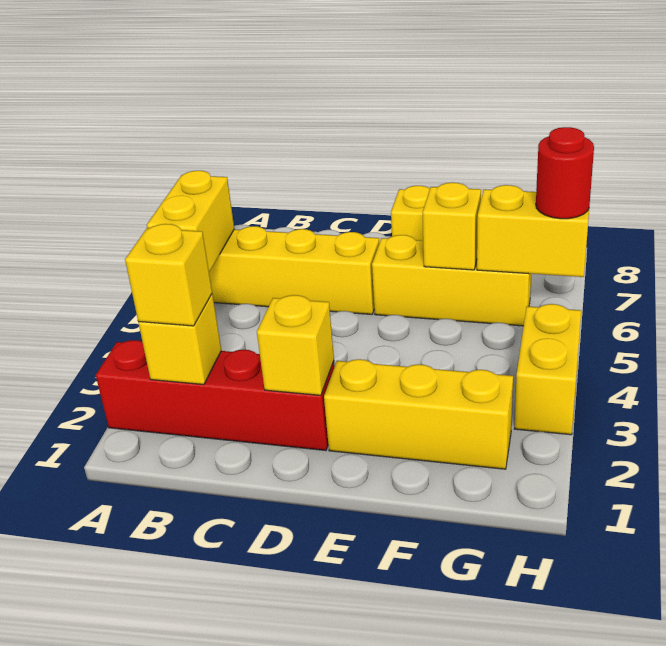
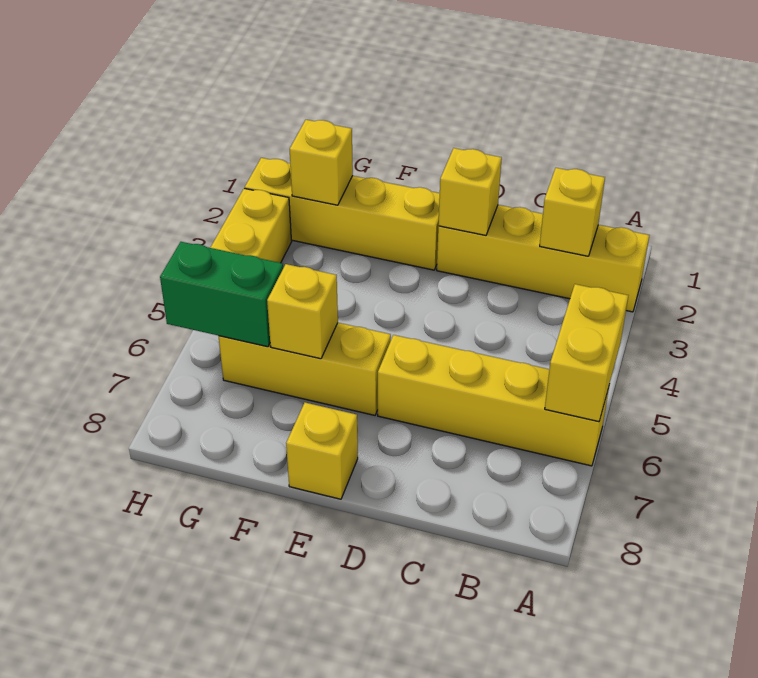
red 1x4 brick [96,340,335,451] -> yellow 1x4 brick [437,205,649,312]
yellow 1x1 brick [125,224,212,326] -> yellow 1x1 brick moved to [290,120,353,205]
yellow 1x3 brick [324,359,513,469] -> yellow 1x4 brick [245,158,440,270]
yellow 1x2 brick [477,185,589,277] -> green 1x2 brick [160,242,283,347]
red 1x1 round brick [536,127,594,219] -> none

